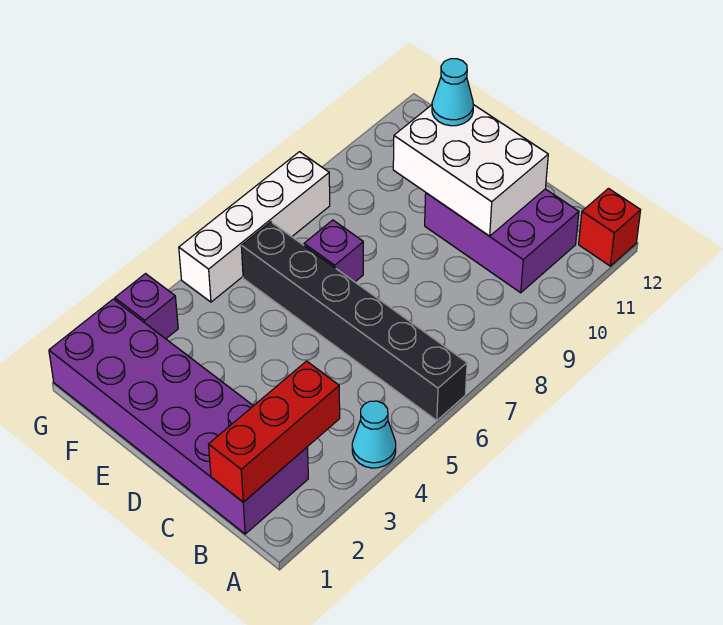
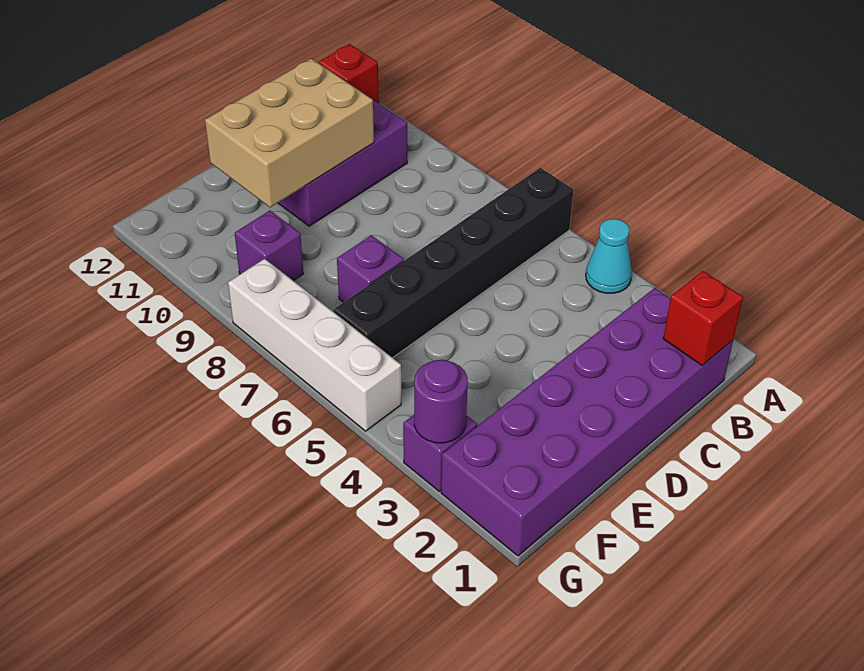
red 1x3 brick [208,361,340,502] -> red 1x1 brick [663,271,743,365]
white 2x3 brick [393,105,548,236] -> tan 2x3 brick [205,59,374,207]
cyan 1x1 cone [432,59,473,126] -> none
none -> purple 1x1 brick [235,211,303,281]
none -> purple 1x1 round brick [414,360,468,443]

